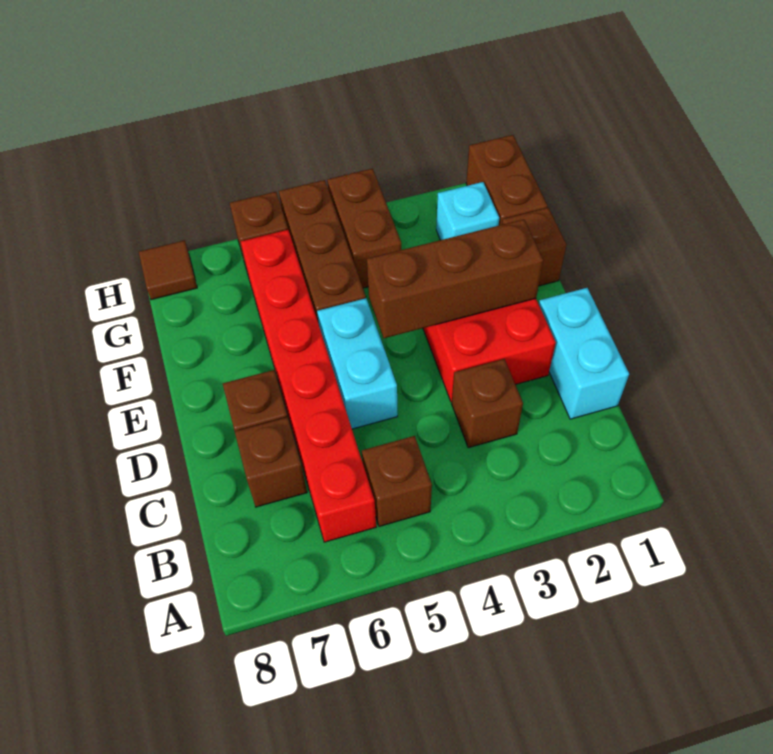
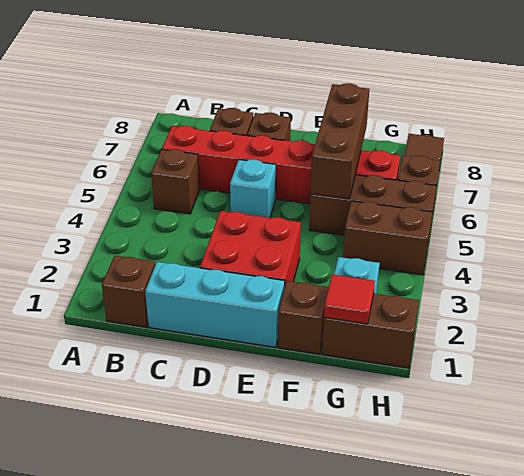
cyan 1x2 brick [539,288,629,419] -> cyan 1x3 brick [145,262,285,347]
brown 1x1 brick [452,359,523,448] -> brown 1x1 brick moved to [102,256,155,327]
cyan 1x2 brick [317,298,398,429] -> cyan 1x1 brick [230,160,276,218]
brown 1x3 brick [367,219,543,338] -> brown 1x3 brick moved to [311,83,369,199]
none -> red 1x1 tile [324,274,375,324]

